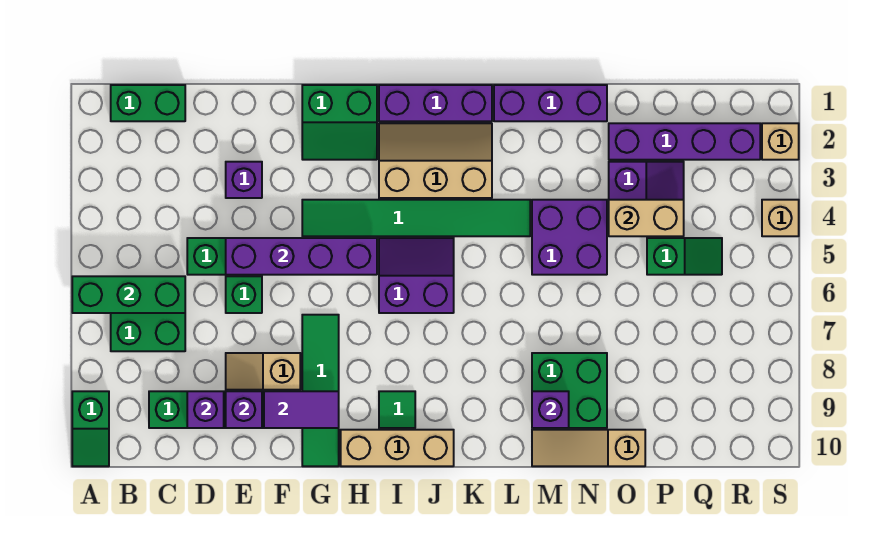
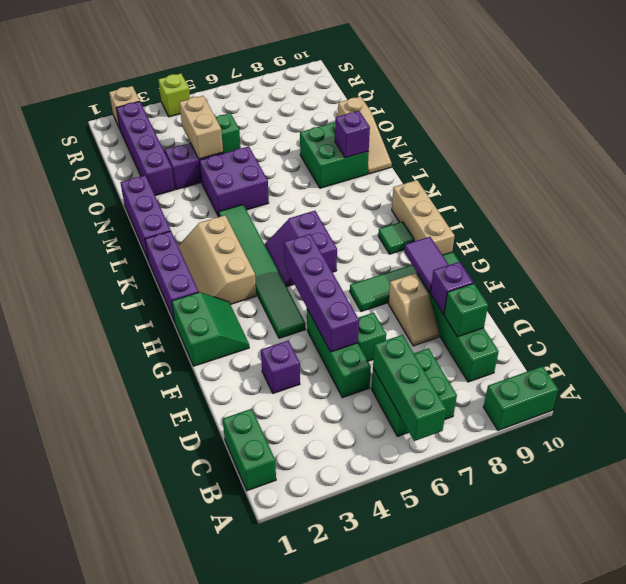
green 1x2 slope [72,391,109,466] -> green 1x2 brick [484,366,558,430]
purple 1x1 brick [187,391,224,428] -> green 1x1 brick [444,283,488,337]
tan 1x1 brick [762,200,799,236] -> lime 1x1 brick [158,73,190,117]

